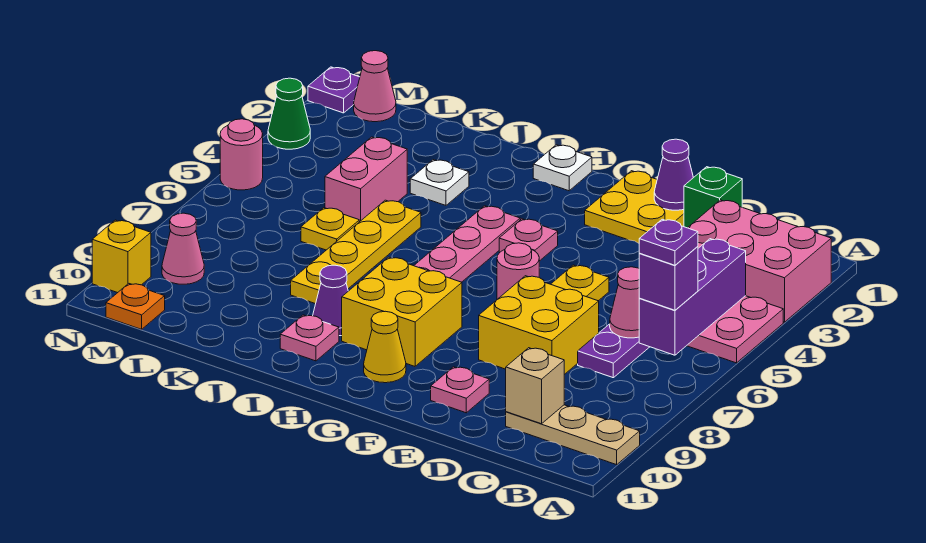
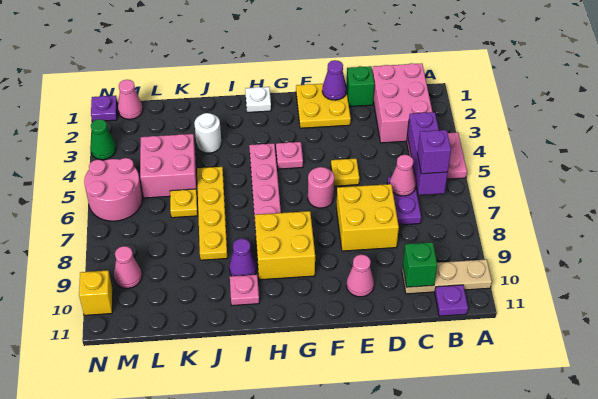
pink 2x3 brick [688,200,831,322] -> pink 2x3 brick turned to [372,63,432,143]
purple 1x1 plate [639,219,698,265] -> purple 1x1 plate moved to [435,285,468,316]
tan 1x1 brick [506,348,564,424] -> green 1x1 brick [403,242,437,287]
pink 1x1 plate [431,367,489,413] -> pink 1x1 cone [346,255,374,297]
yellow 1x1 cone [364,311,406,383] -> none
white 1x1 plate [410,160,469,205] -> white 1x1 round brick [194,113,221,153]
pink 1x2 brick [325,137,407,222] -> pink 2x2 brick [140,134,197,198]
orange 1x1 plate [106,284,165,329] -> none
pink 1x1 round brick [220,119,263,190] -> pink 2x2 round brick [84,158,142,221]

